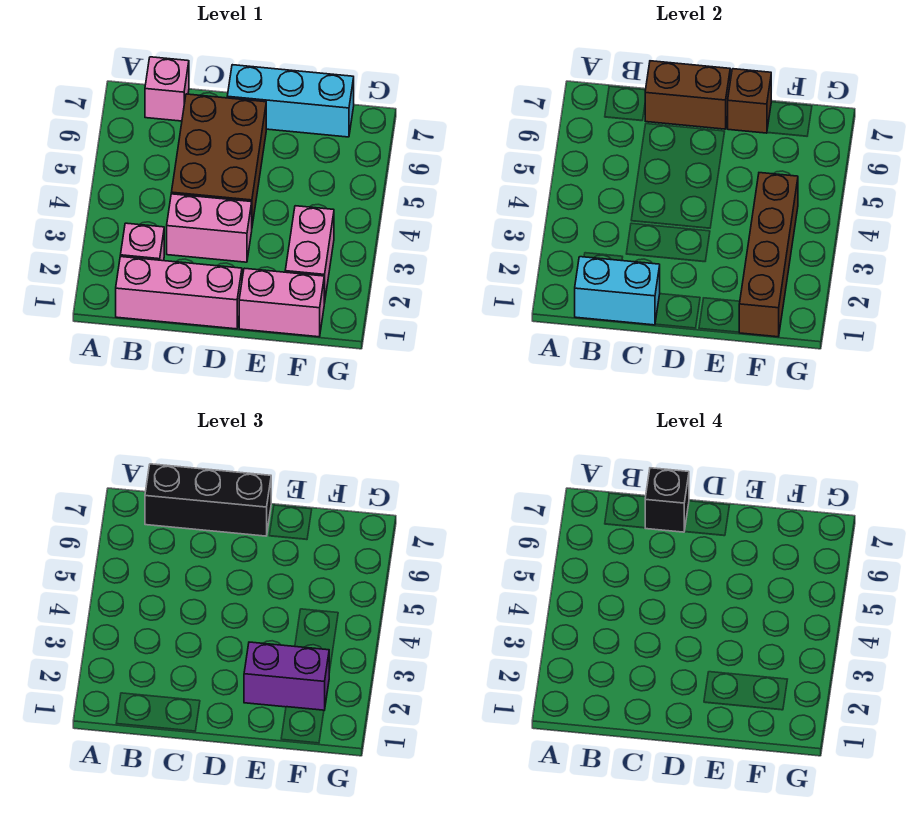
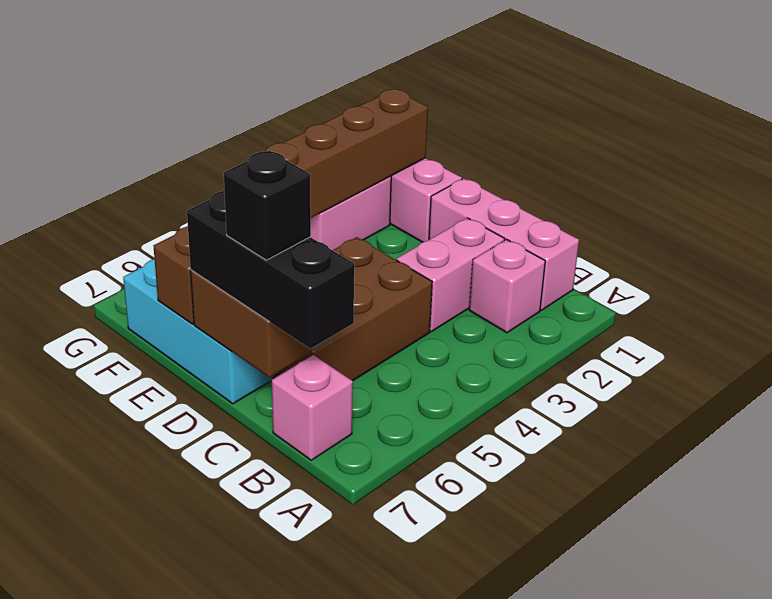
cyan 1x2 brick [575,257,660,325] -> none
pink 1x2 brick [167,194,252,262] -> pink 1x2 brick turned to [396,218,505,332]
purple 1x2 brick [244,642,329,710] -> none

